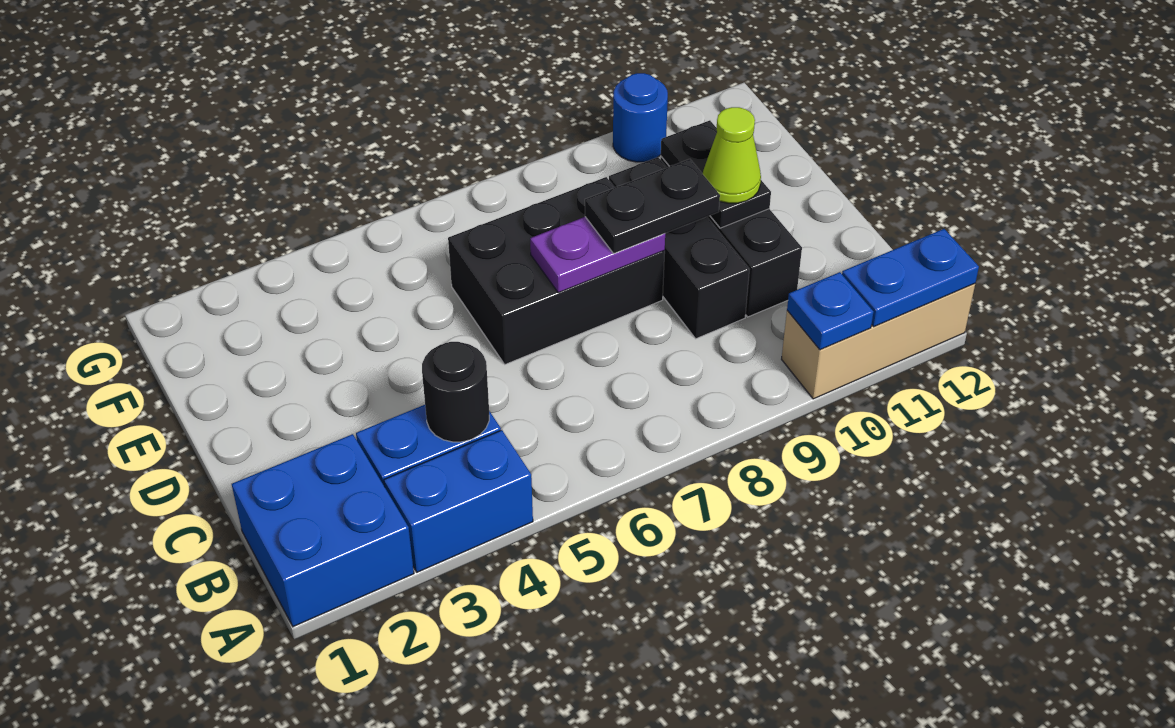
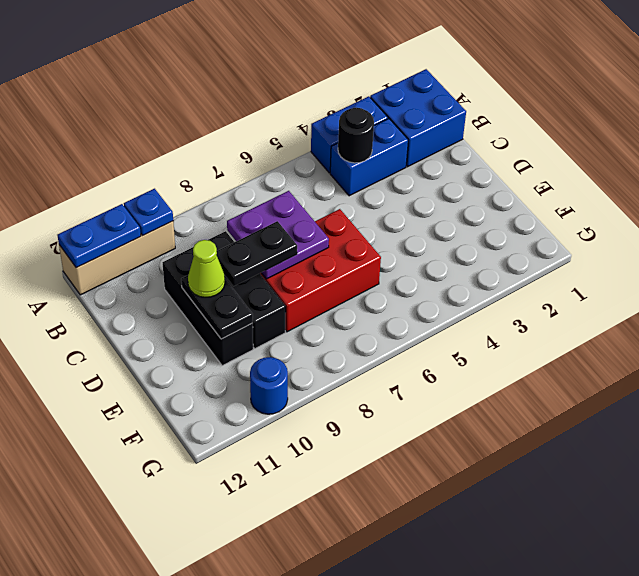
black 2x3 brick [448,177,665,364] -> red 2x3 brick [260,209,381,332]
purple 1x2 plate [530,217,665,293] -> purple 2x2 plate [227,191,329,279]

